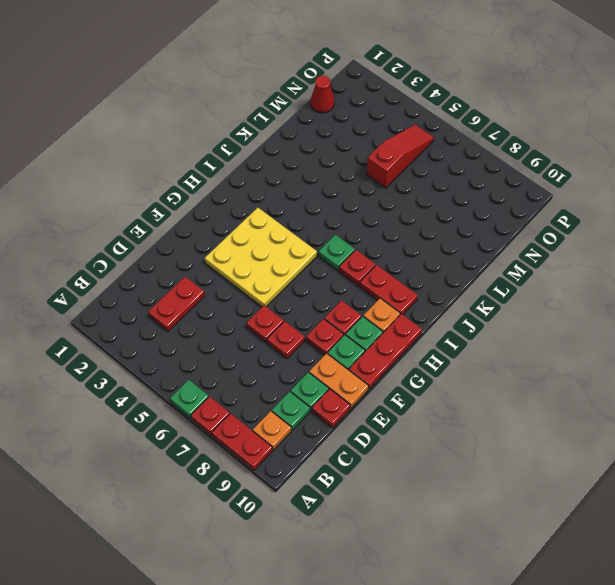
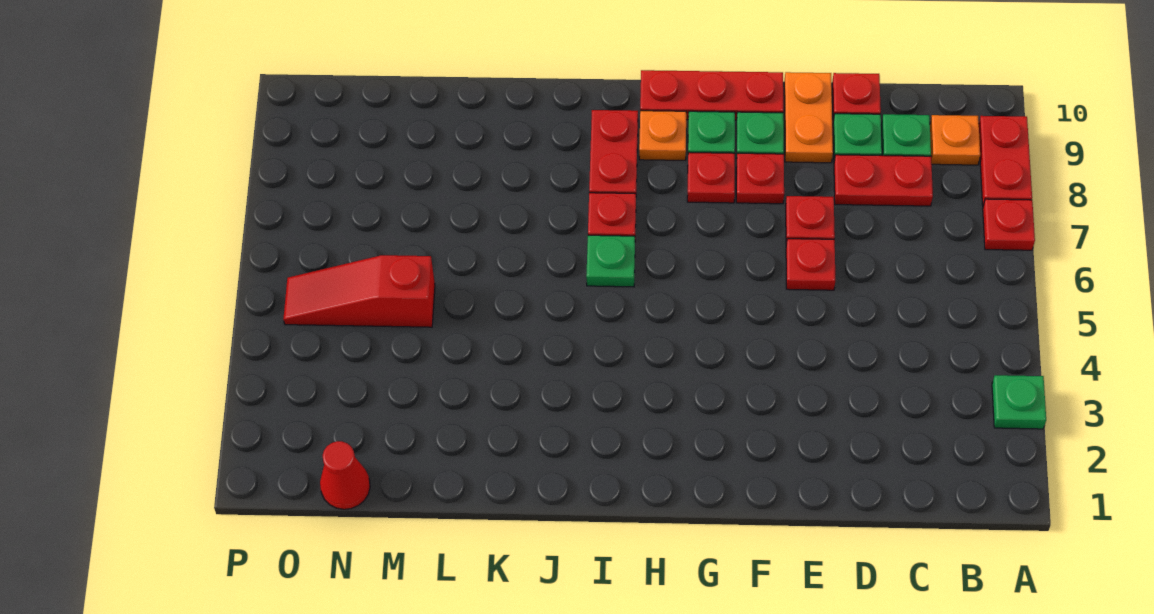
green 1x1 plate [170,380,209,418] -> green 1x1 plate moved to [992,375,1046,429]
red 1x2 plate [148,277,205,331] -> red 1x2 plate moved to [834,155,933,206]
yellow 3x3 plate [205,208,317,307] -> none

